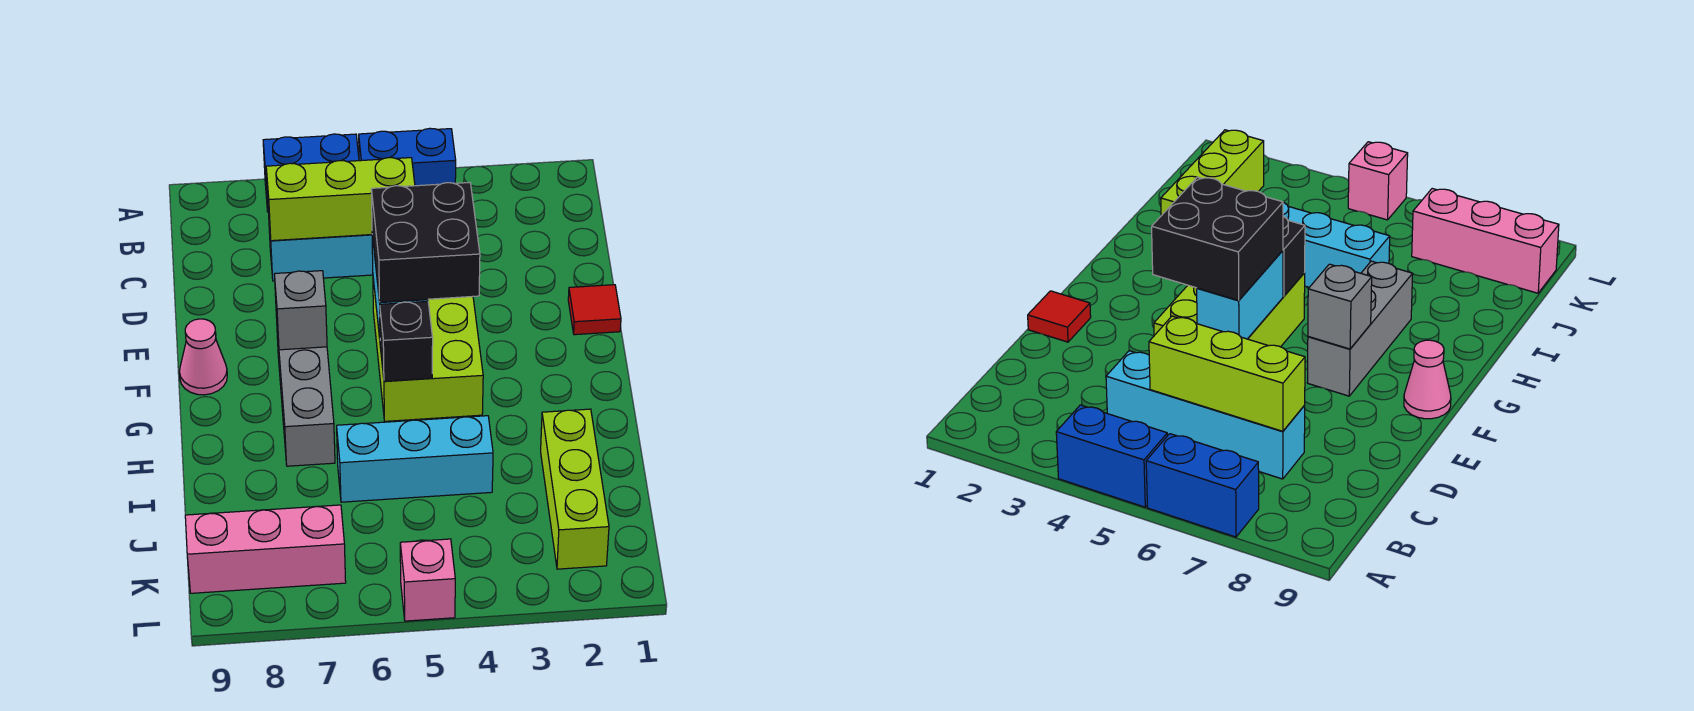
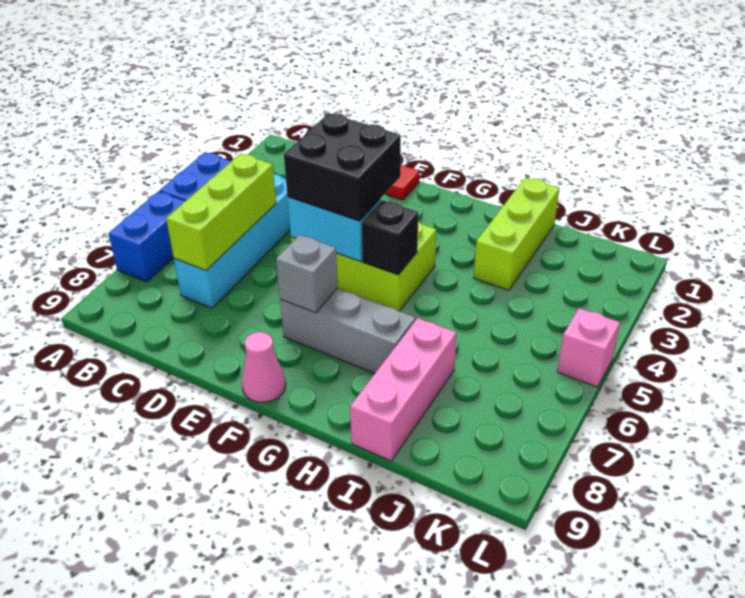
lime 1x3 brick [541,409,609,569] -> lime 1x3 brick turned to [474,178,559,290]
cyan 1x3 brick [337,416,493,502] -> none
pink 1x3 brick [185,505,346,593] -> pink 1x3 brick moved to [350,318,457,461]

